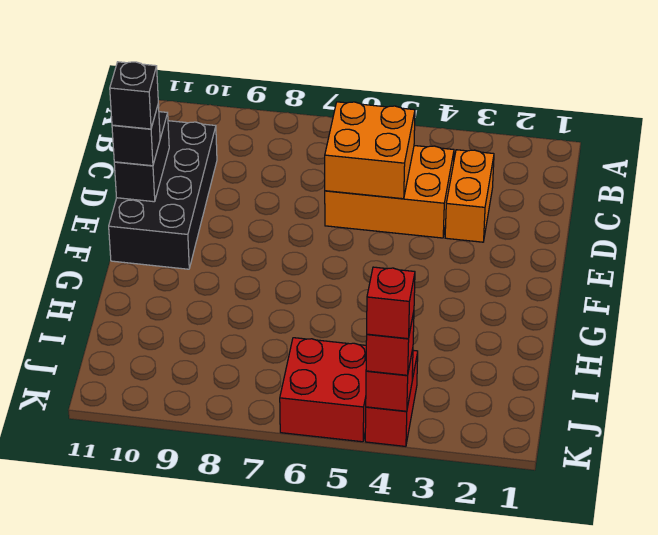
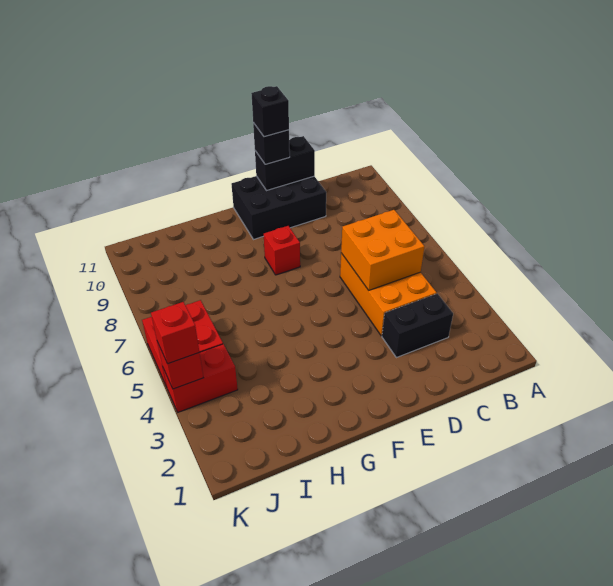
orange 1x2 brick [445,150,494,242] -> black 1x2 brick [382,294,453,358]
black 2x4 brick [109,121,217,269] -> black 2x3 brick [231,176,326,240]
red 1x1 brick [367,267,415,339] -> red 1x1 brick moved to [264,226,300,275]

